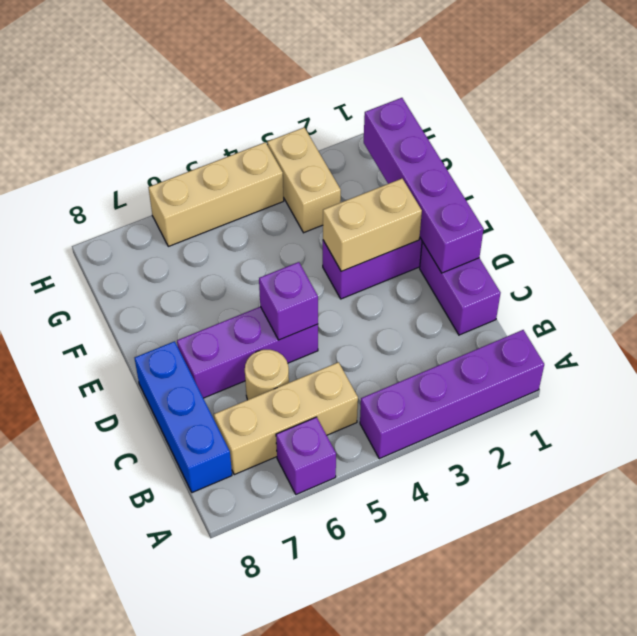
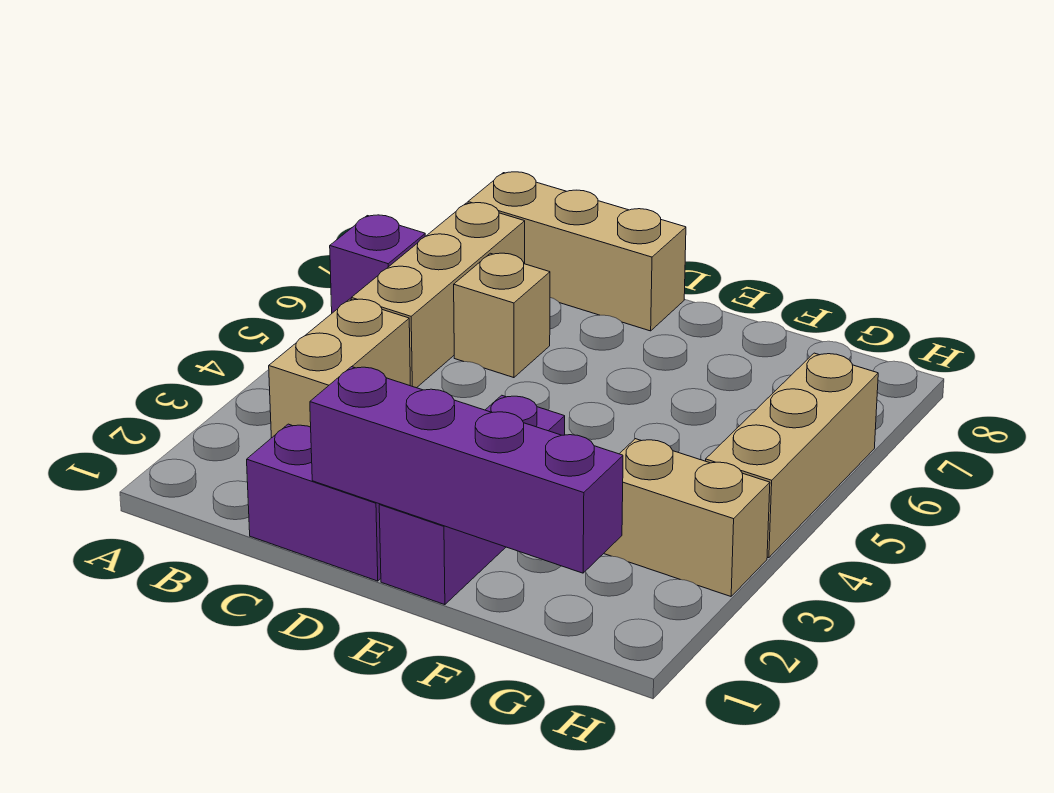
purple 1x4 brick [360,330,544,459] -> none
blue 1x3 brick [135,341,232,493] -> tan 1x3 brick [468,172,686,331]
tan 1x1 round brick [245,350,289,400] -> tan 1x1 brick [454,253,550,378]
purple 1x3 brick [177,307,318,398] -> none
purple 1x1 brick [259,262,318,340] -> none
tan 1x2 brick [323,179,422,271] -> tan 1x2 brick moved to [269,299,410,438]

